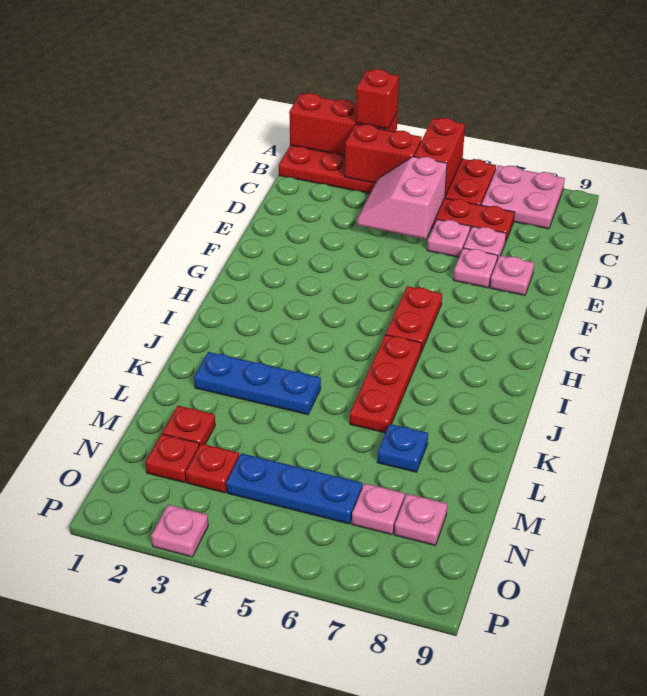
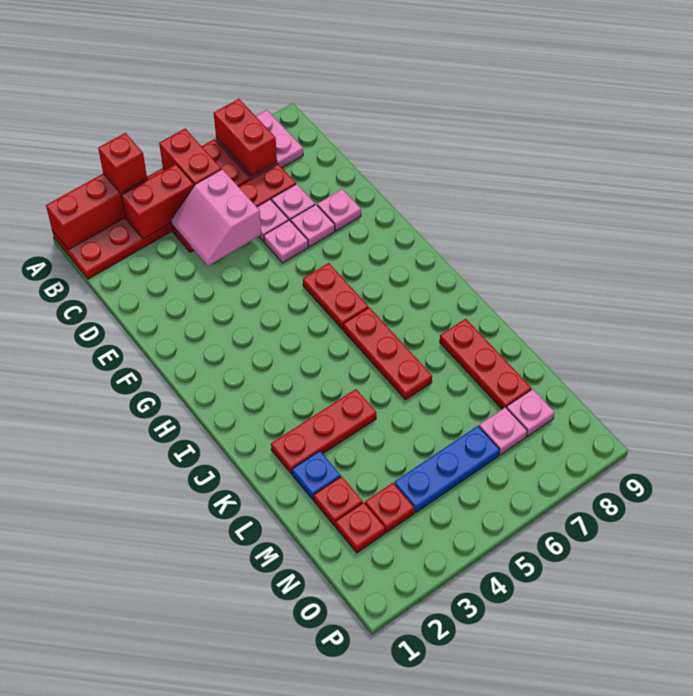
none -> red 1x2 brick [214,99,277,177]
blue 1x3 plate [194,352,321,415] -> red 1x3 plate [271,389,376,474]
none -> red 1x3 plate [440,319,531,409]
blue 1x1 plate [377,424,428,472] -> blue 1x1 plate moved to [292,451,341,500]
pink 1x1 plate [151,505,208,557] -> pink 1x1 plate moved to [264,220,308,263]

